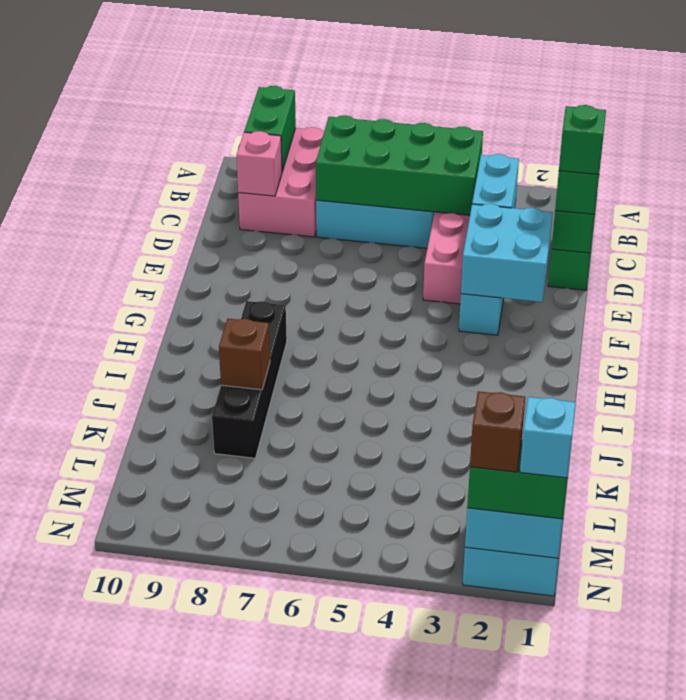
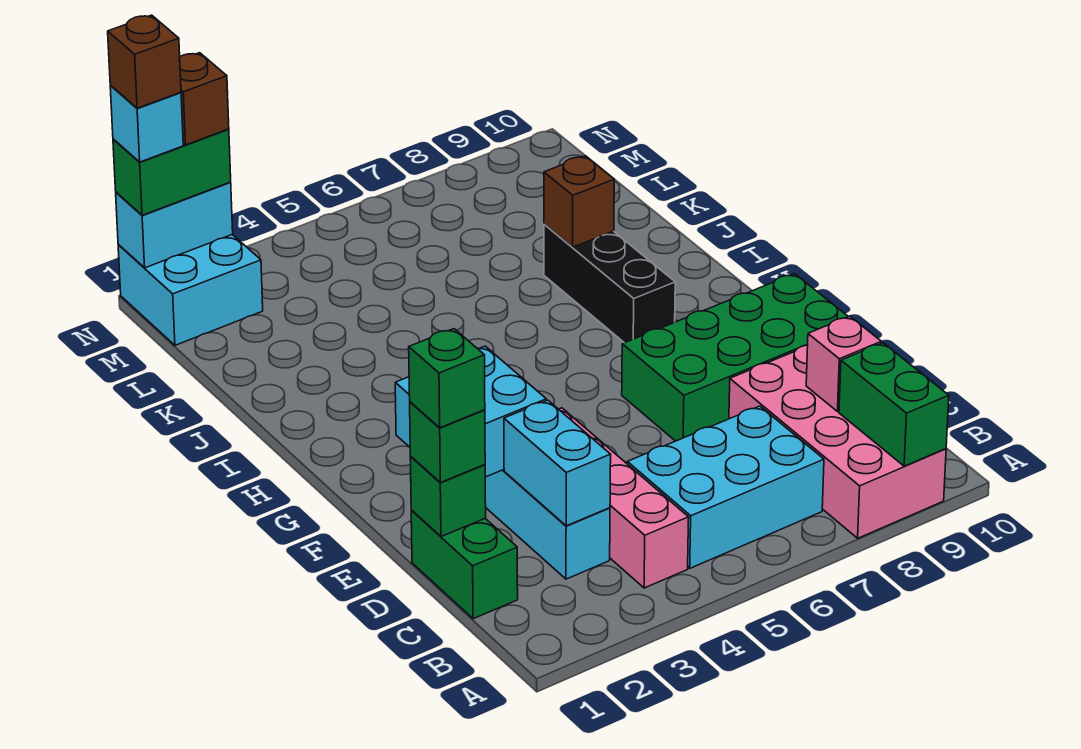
pink 2x3 brick [238,127,324,237] -> pink 2x4 brick [729,345,946,538]
green 2x4 brick [316,115,483,215] -> green 2x4 brick moved to [622,274,848,441]
black 1x4 brick [212,301,287,458] -> black 1x3 brick [544,224,675,343]
none -> brown 1x1 brick [108,15,181,108]

